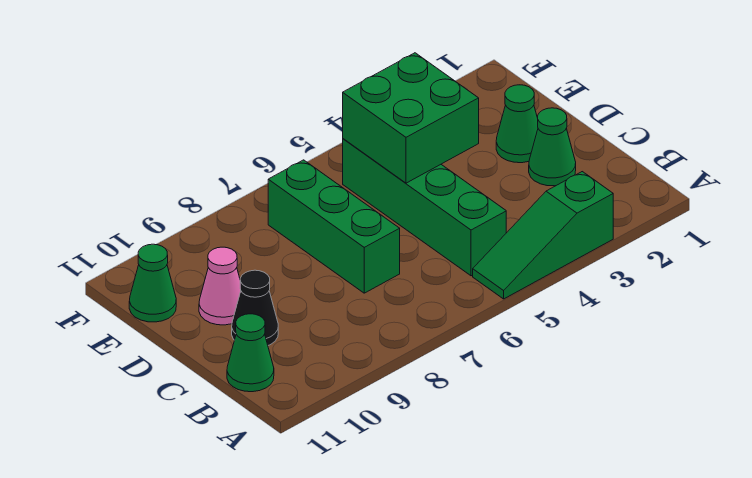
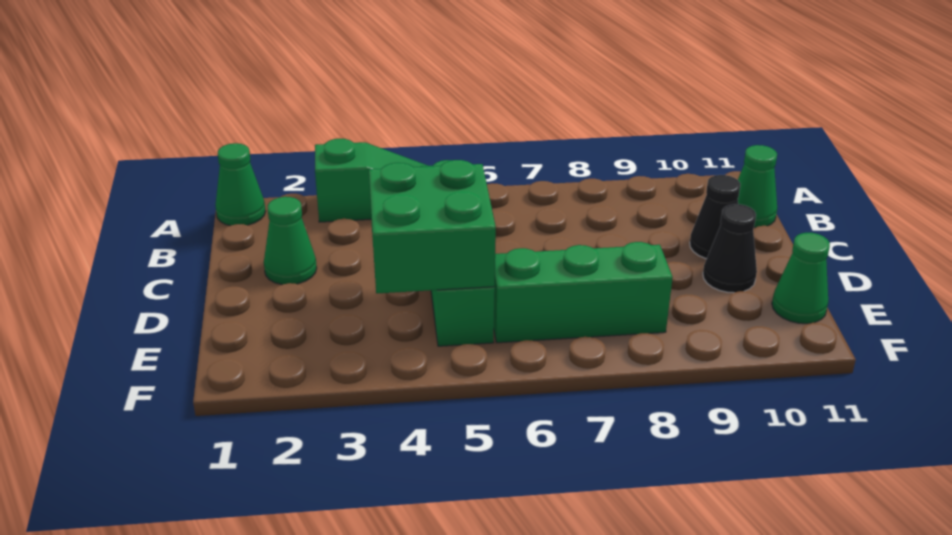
green 1x3 brick [268,160,400,293] -> green 1x3 brick turned to [494,242,673,343]
green 1x1 cone [496,85,538,163] -> green 1x1 cone moved to [215,143,266,226]
pink 1x1 cone [199,247,241,325] -> black 1x1 cone [703,204,757,293]

